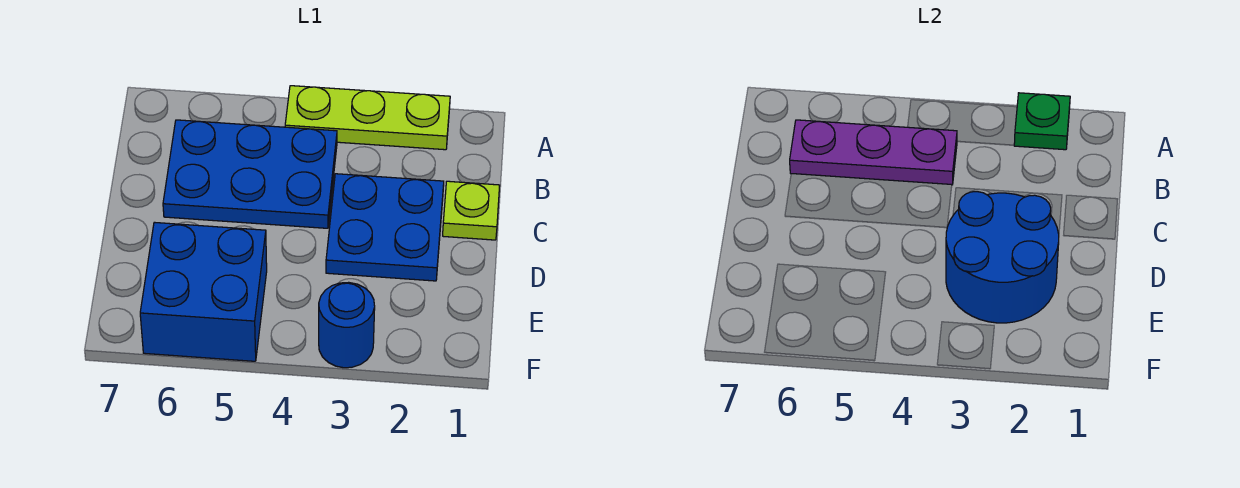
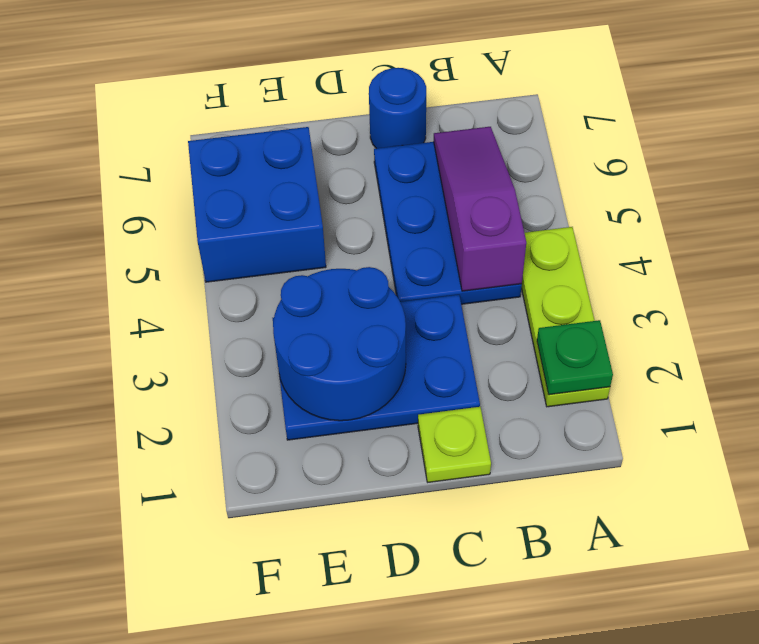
purple 1x3 plate [790,120,957,185] -> purple 1x3 slope [434,127,526,291]
blue 2x2 plate [326,174,444,281] -> blue 2x3 plate [273,295,480,440]
blue 1x1 round brick [319,282,375,368] -> blue 1x1 round brick moved to [369,68,426,149]

